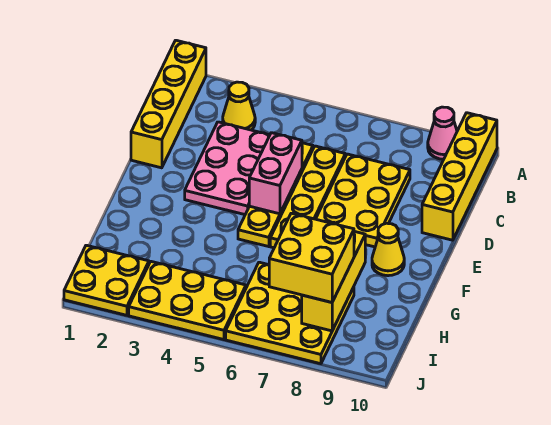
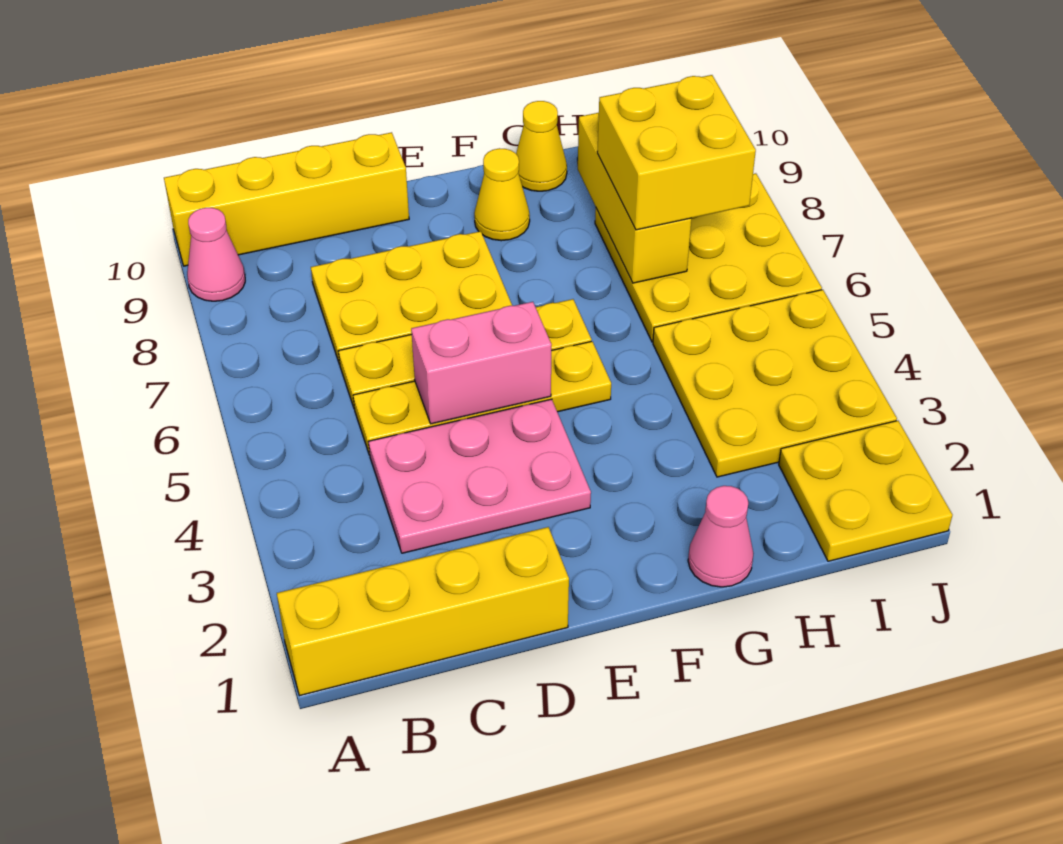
yellow 1x1 cone [223,82,255,130] -> yellow 1x1 cone moved to [516,101,567,191]
none -> pink 1x1 cone [688,486,753,587]
yellow 1x3 brick [302,231,365,331] -> yellow 1x3 brick turned to [578,113,691,283]
yellow 2x3 plate [129,262,246,340] -> yellow 3x3 plate [653,290,897,477]

